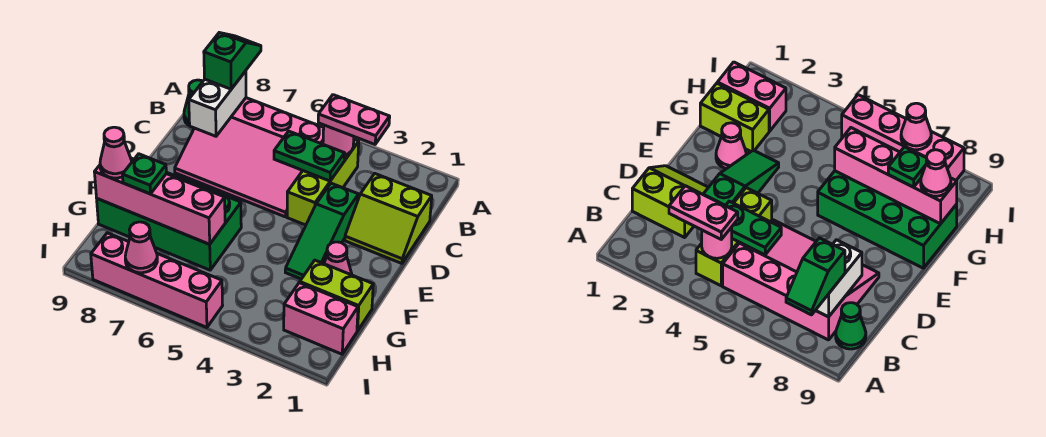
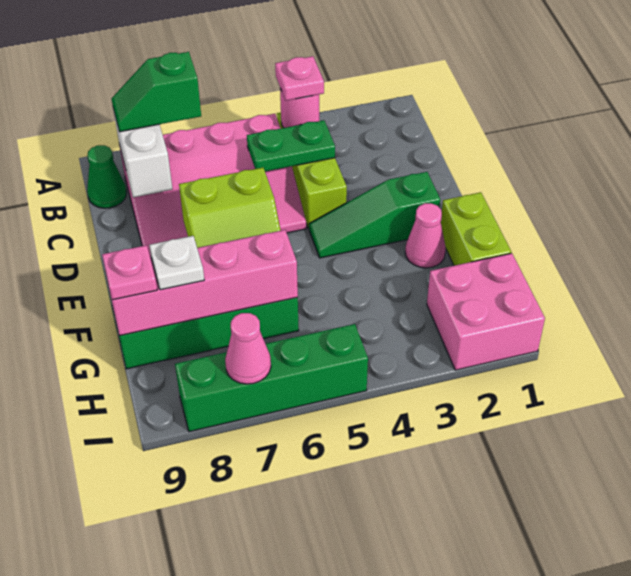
green 1x2 slope [204,33,261,89] -> green 1x2 slope turned to [112,52,201,132]
pink 1x2 plate [318,95,390,144] -> pink 1x1 plate [275,56,324,101]
lime 2x2 slope [345,174,432,263] -> lime 2x2 slope moved to [179,168,281,248]
green 1x3 slope [285,183,359,279] -> green 1x3 slope turned to [309,172,440,258]
lime 1x2 brick [300,260,373,331] -> lime 1x2 brick turned to [441,192,511,266]
green 1x1 plate [123,154,167,194] -> white 1x1 plate [149,236,204,290]
pink 1x1 cone [100,127,132,178] -> pink 1x1 plate [102,245,157,300]
pink 1x2 brick [284,283,358,354] -> pink 2x2 brick [427,253,545,370]
pink 1x4 brick [91,233,223,327] -> green 1x4 brick [175,324,368,432]

